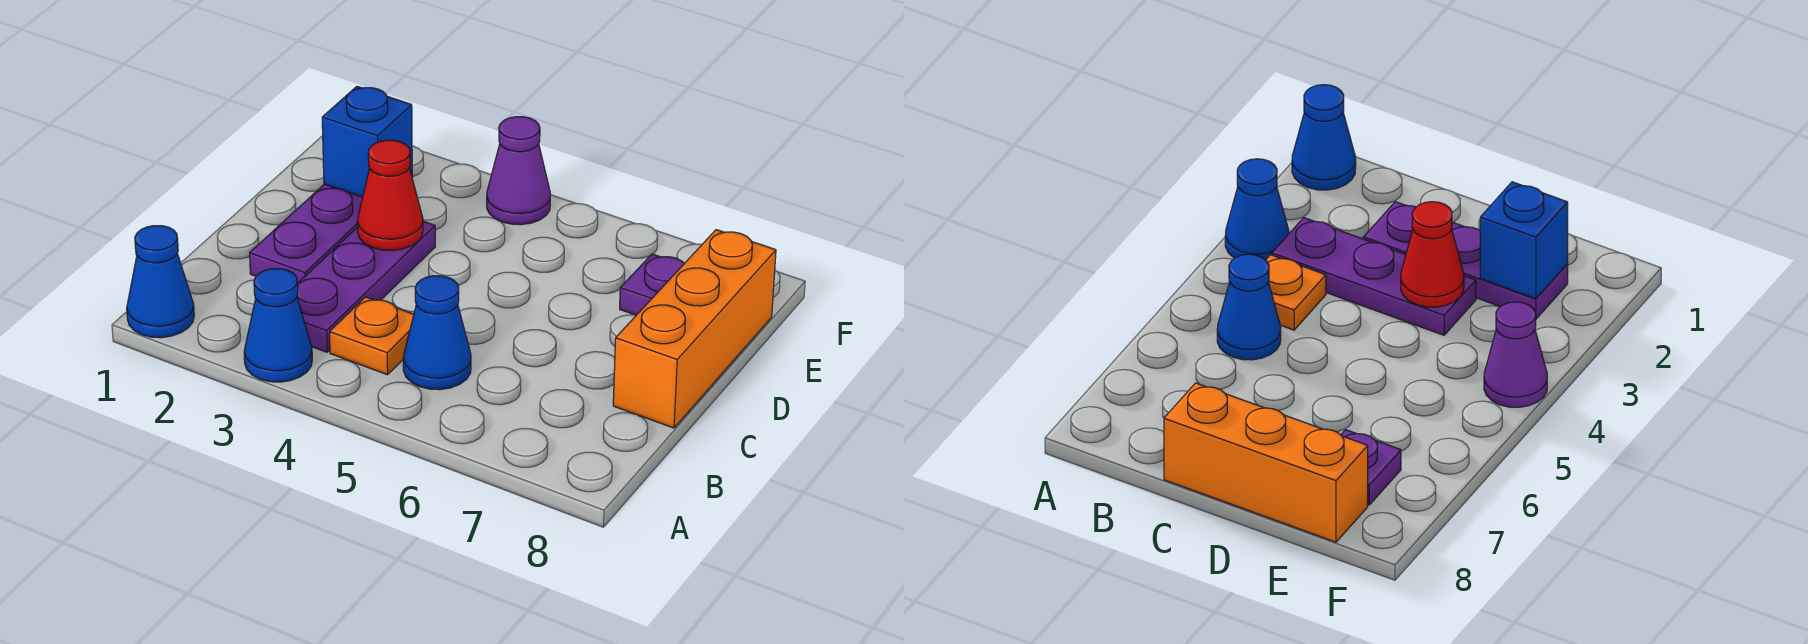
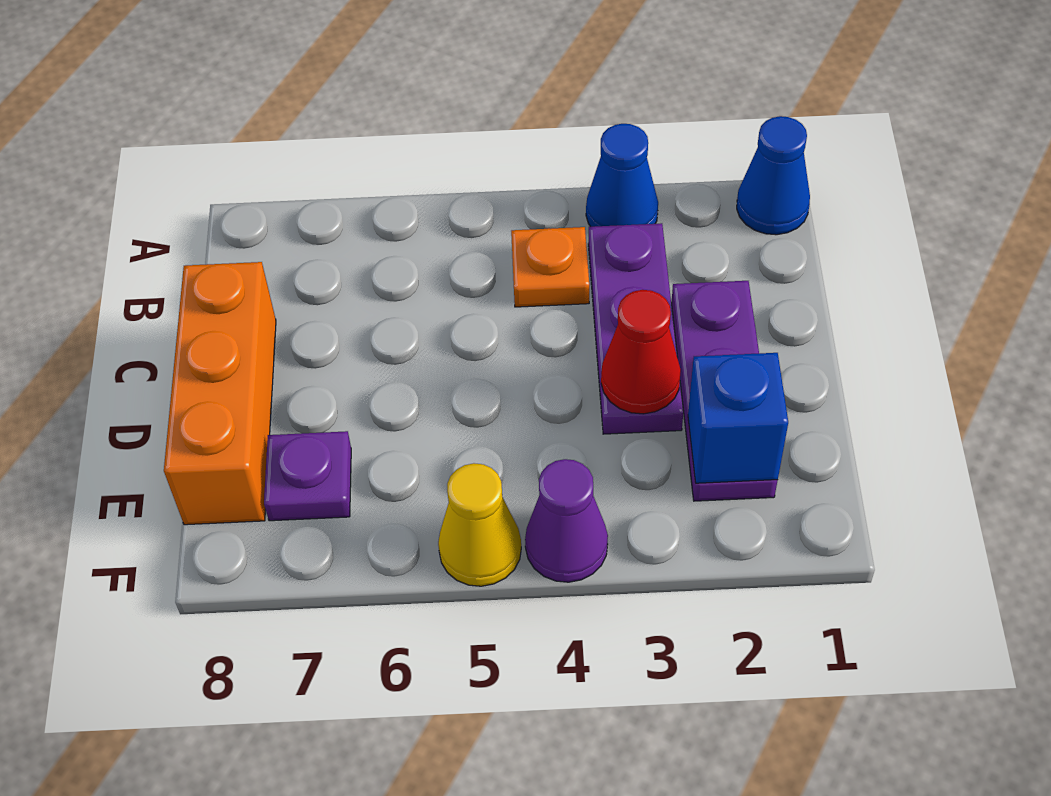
blue 1x1 cone [403,276,471,390] -> none
none -> yellow 1x1 cone [438,463,521,586]

